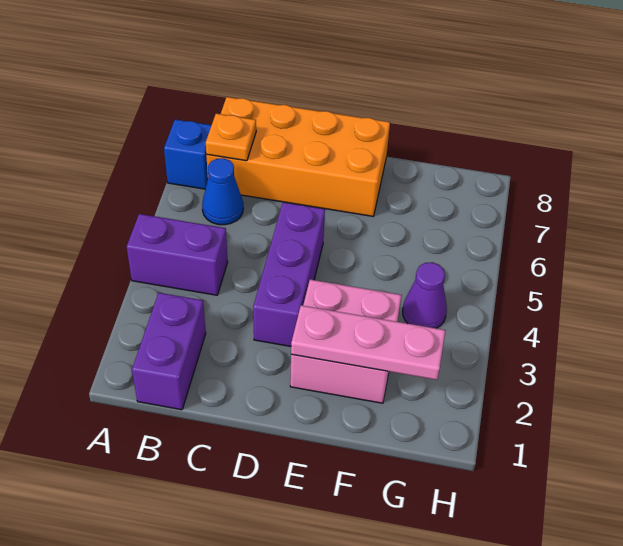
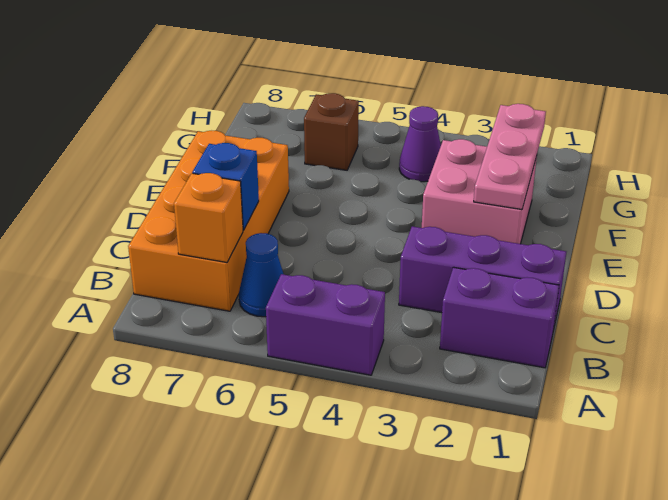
purple 1x2 brick [127,214,228,295] -> purple 1x2 brick turned to [266,274,385,375]
blue 1x1 brick [164,119,211,189] -> blue 1x1 brick moved to [192,143,259,230]
orange 1x1 plate [206,114,256,161] -> orange 1x1 brick [174,173,243,262]
purple 1x3 brick [253,202,325,346] -> purple 1x3 brick moved to [399,226,566,326]
none -> brown 1x1 brick [304,93,359,170]

